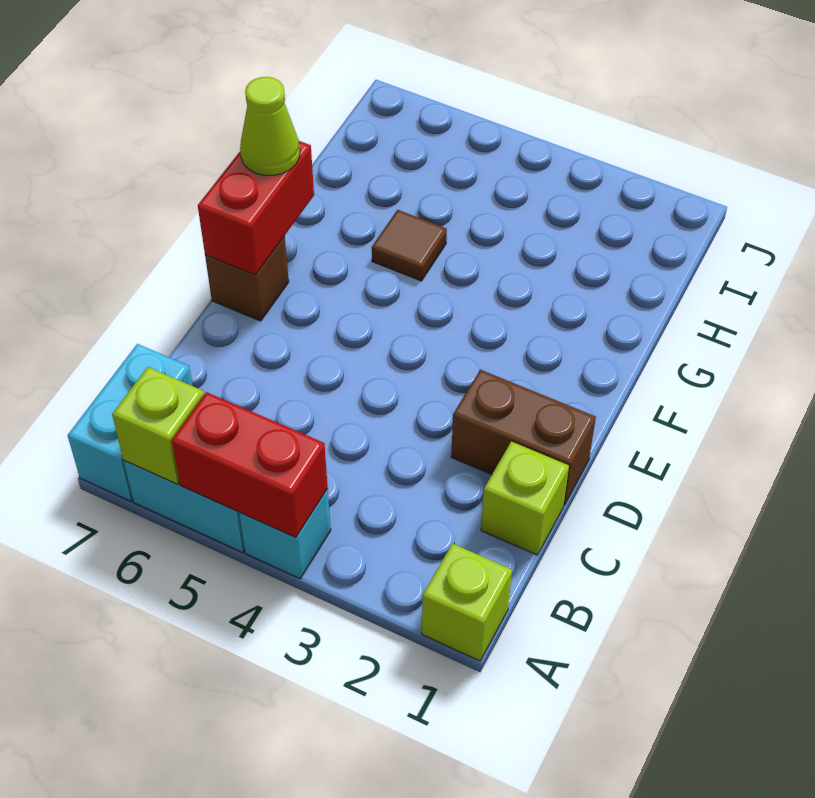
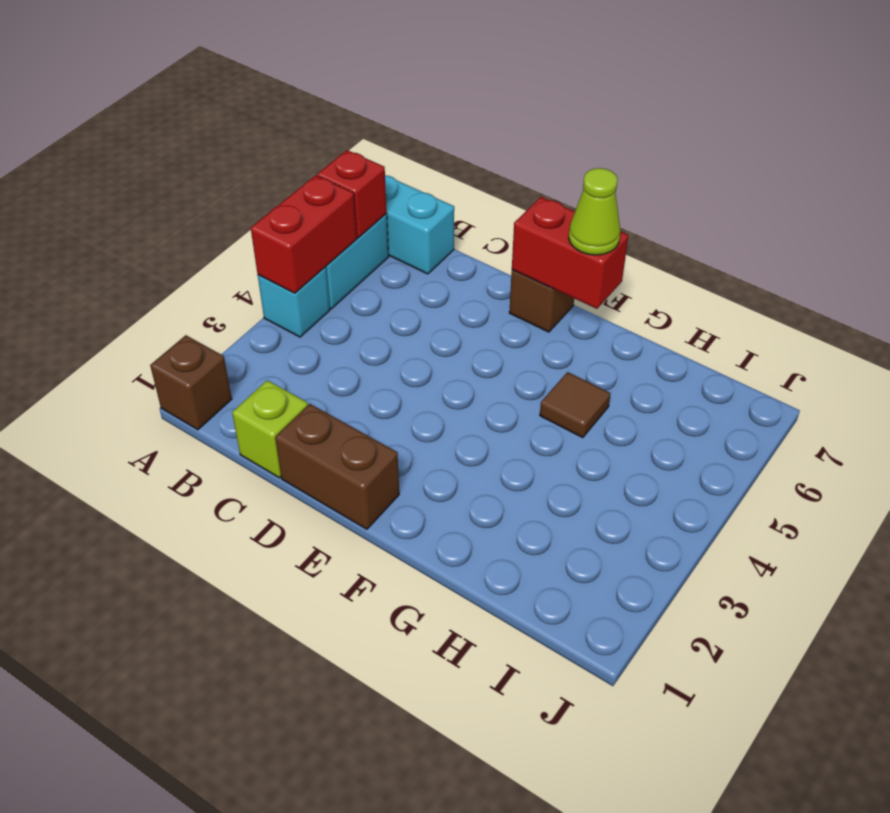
lime 1x1 brick [422,544,512,661] -> brown 1x1 brick [150,335,232,430]
lime 1x1 brick [112,367,204,484] -> red 1x1 brick [317,150,387,238]
brown 1x2 brick [451,370,596,505] -> brown 1x2 brick turned to [275,404,399,529]

